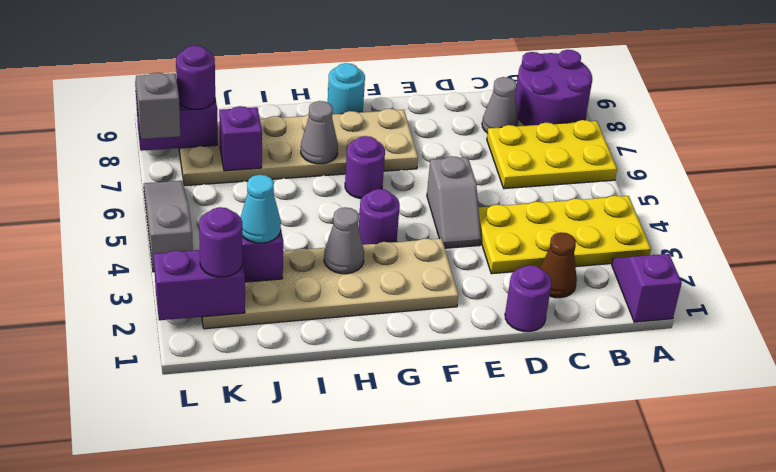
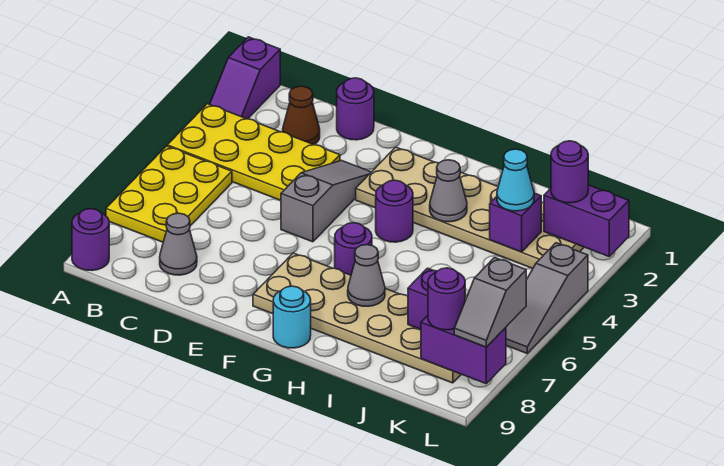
yellow 2x3 plate [487,120,617,189] -> yellow 2x3 plate turned to [106,146,232,242]
purple 2x2 round brick [515,50,592,126] -> purple 1x1 round brick [72,209,109,270]
grey 1x2 slope [427,156,481,248] -> grey 1x3 slope [281,161,371,242]

